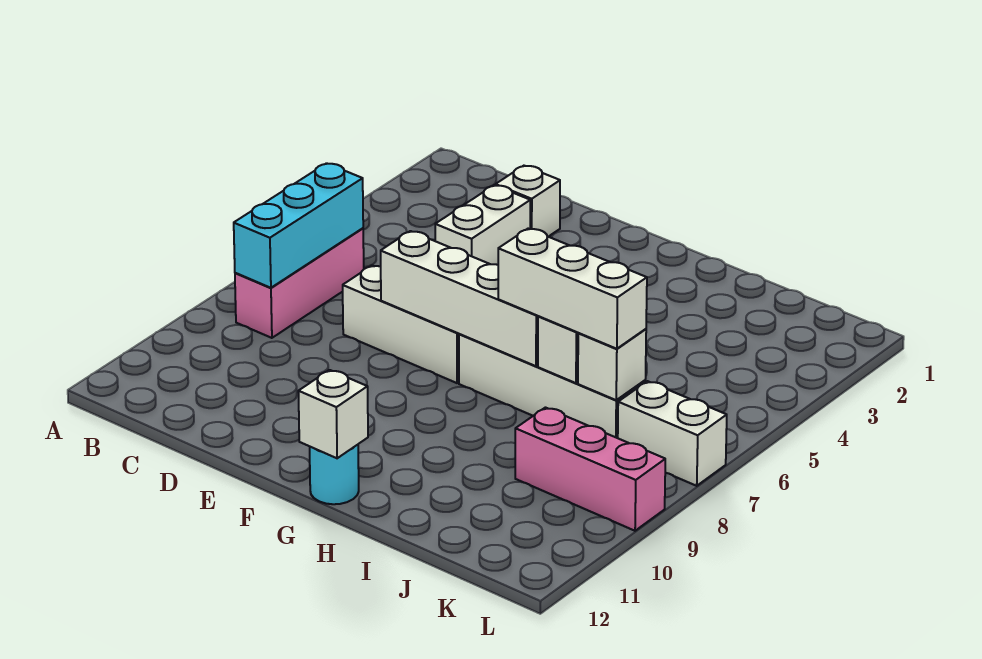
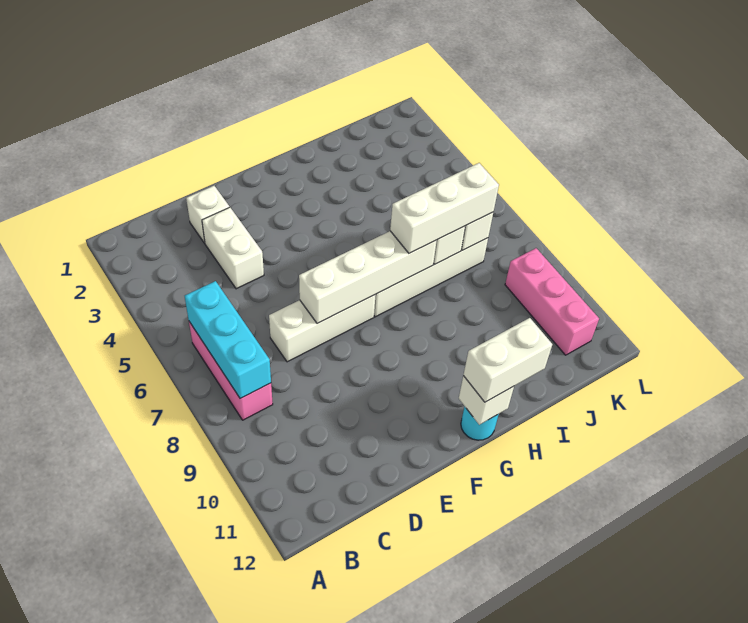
pink 1x3 brick [515,408,665,531] -> pink 1x3 brick turned to [505,248,599,355]
white 1x2 brick [618,381,727,486] -> white 1x2 brick moved to [463,318,552,402]

